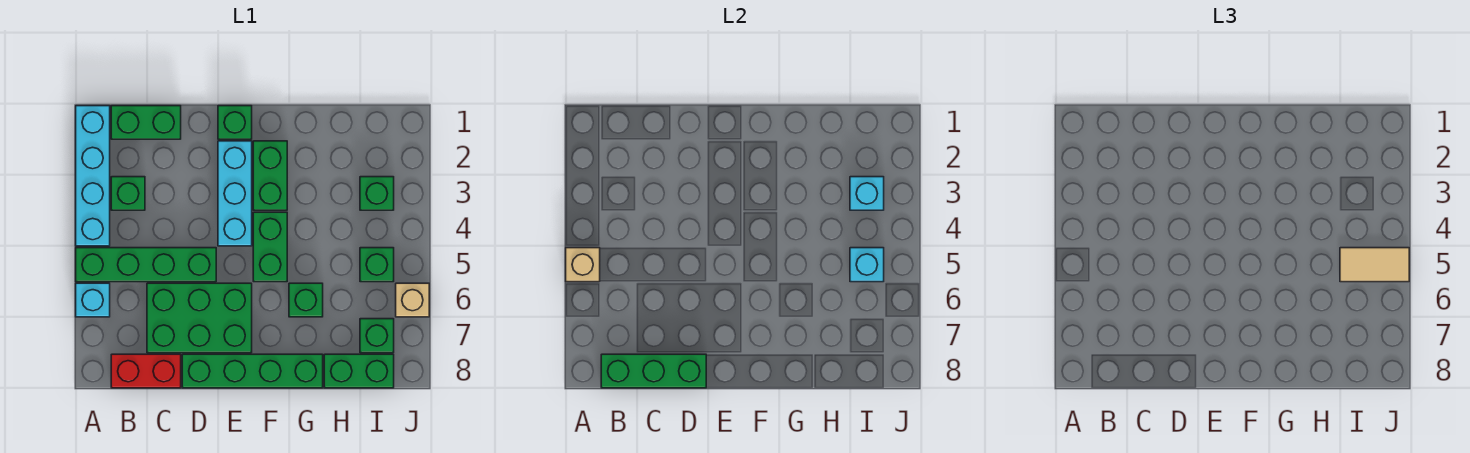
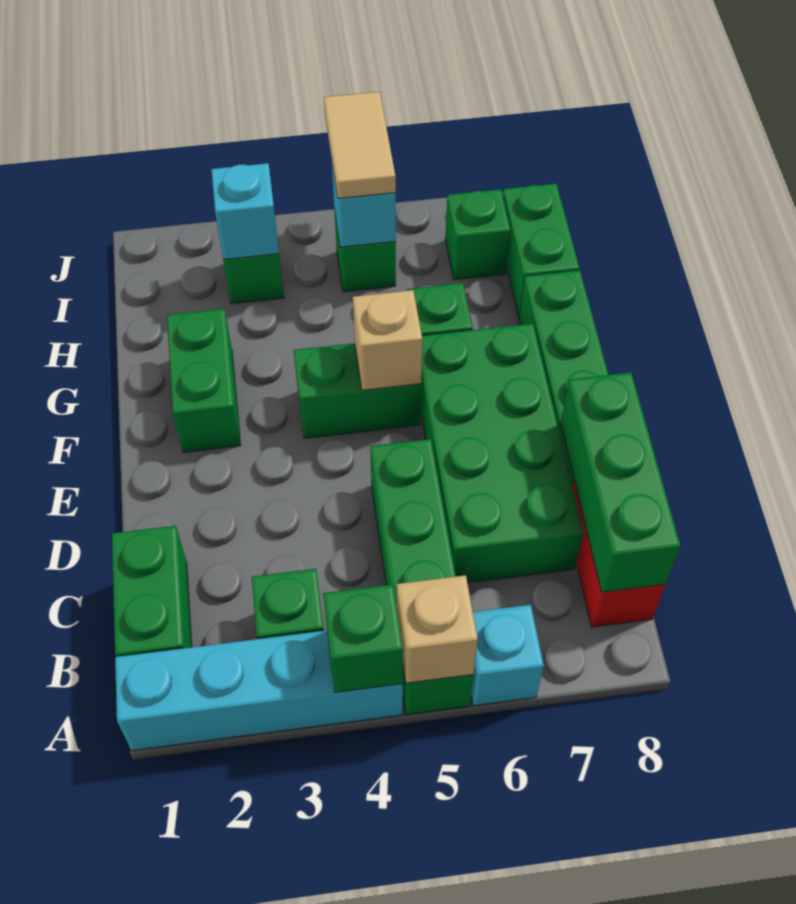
green 2x3 brick [147,283,252,353] -> green 2x4 brick [421,324,584,583]
green 1x1 brick [218,106,252,139] -> green 1x1 brick moved to [323,584,403,692]
cyan 1x3 brick [218,141,252,246] -> none
green 1x2 brick [253,141,287,210] -> green 1x2 brick turned to [167,309,241,452]
tan 1x1 brick [396,283,429,317] -> tan 1x1 brick moved to [353,290,422,390]

